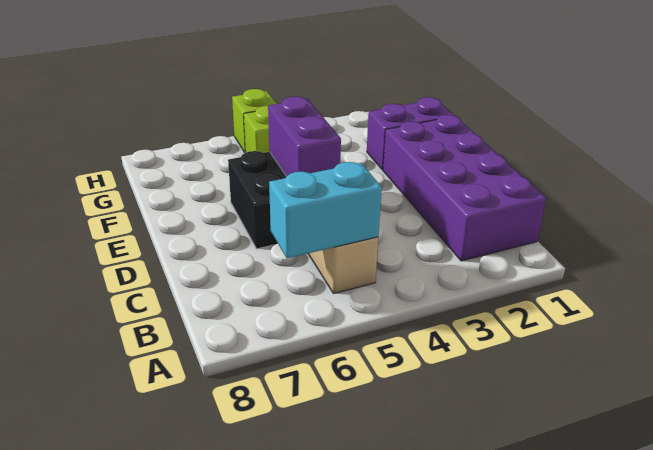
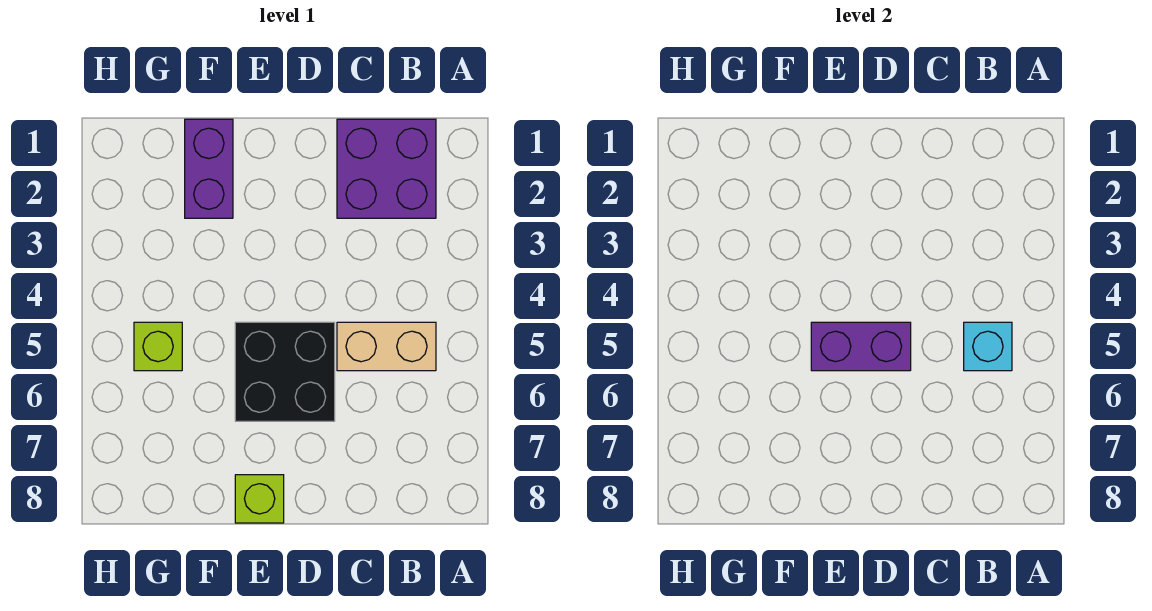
purple 2x4 brick [383,115,546,261] -> purple 2x2 brick [337,119,436,218]
cyan 1x2 brick [269,162,382,258] -> cyan 1x1 brick [964,322,1012,371]
lime 1x1 brick [232,89,276,153] -> lime 1x1 brick moved to [235,475,284,523]

